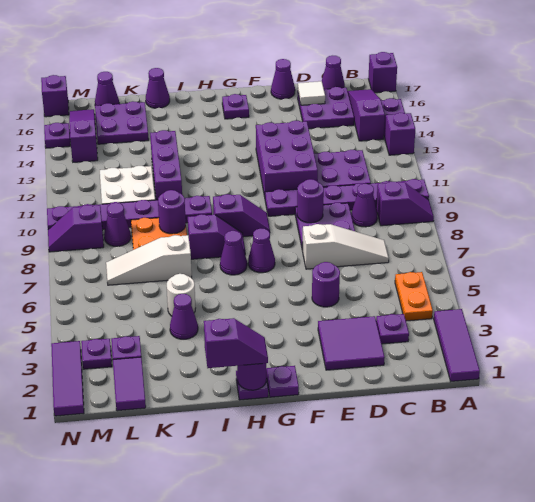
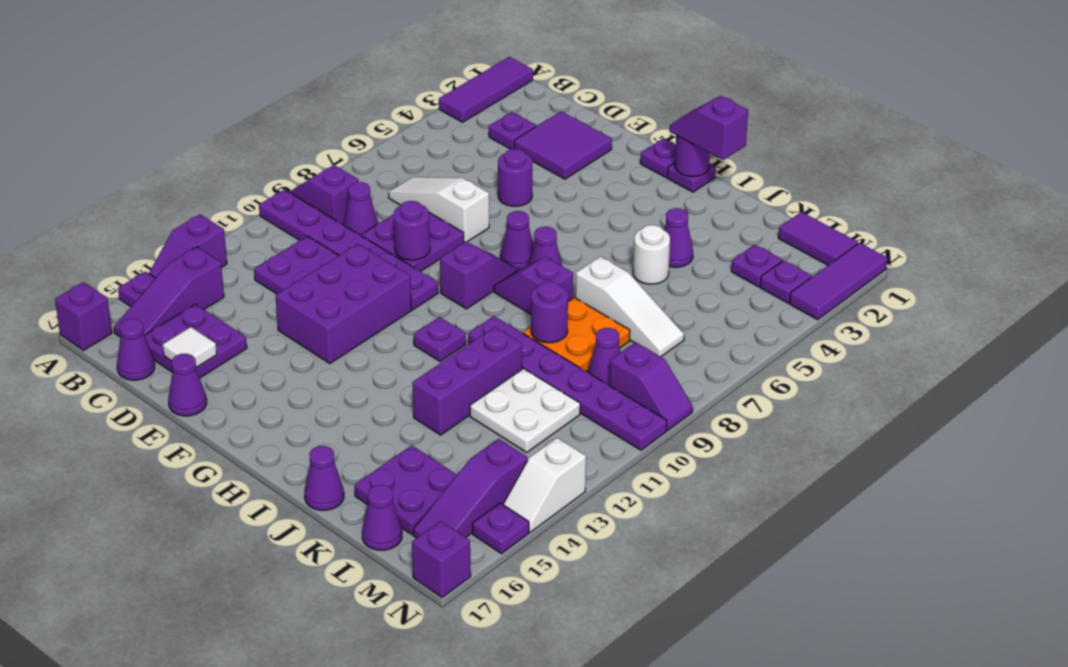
orange 1x2 plate [395,272,433,321] -> none
purple 1x2 slope [213,194,270,237] -> purple 1x2 slope turned to [440,242,517,309]
purple 1x1 plate [222,94,249,119] -> purple 1x1 plate moved to [414,317,466,361]
purple 1x2 tile [113,357,146,411] -> purple 1x2 tile turned to [778,212,858,265]
none -> white 1x2 slope [503,438,586,532]

